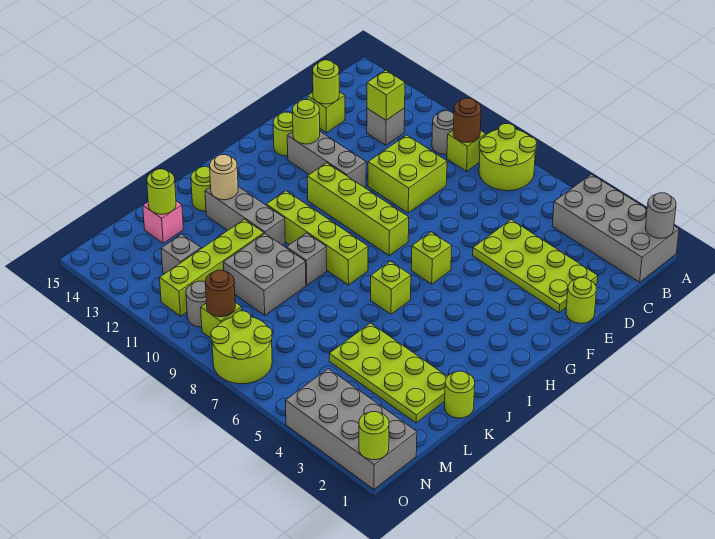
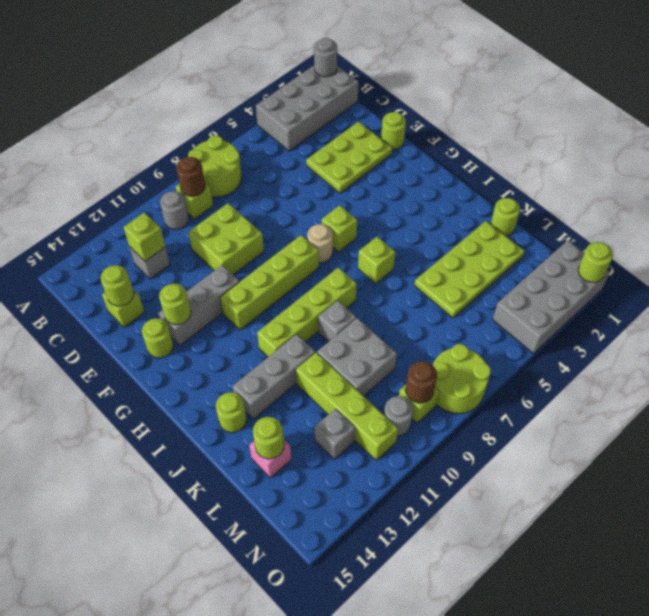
lime 2x4 plate [473,220,598,313] -> lime 2x3 plate [306,122,392,193]
tan 1x1 round brick [210,155,238,200] -> tan 1x1 round brick moved to [307,224,333,263]

